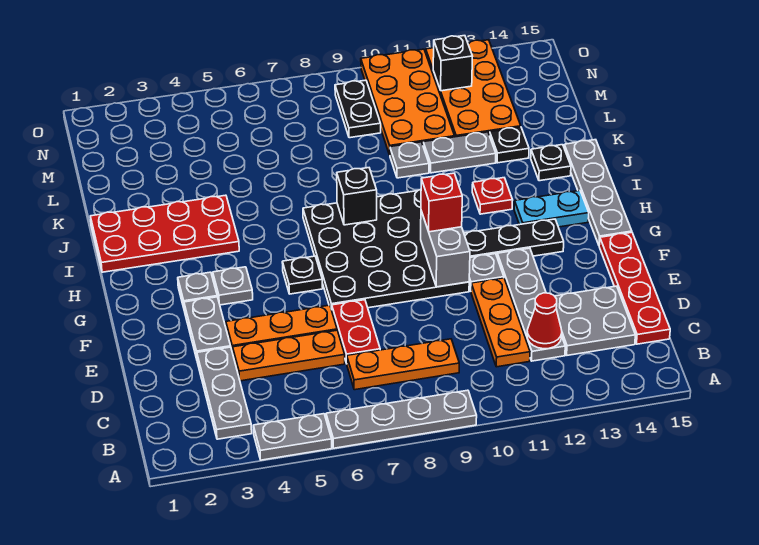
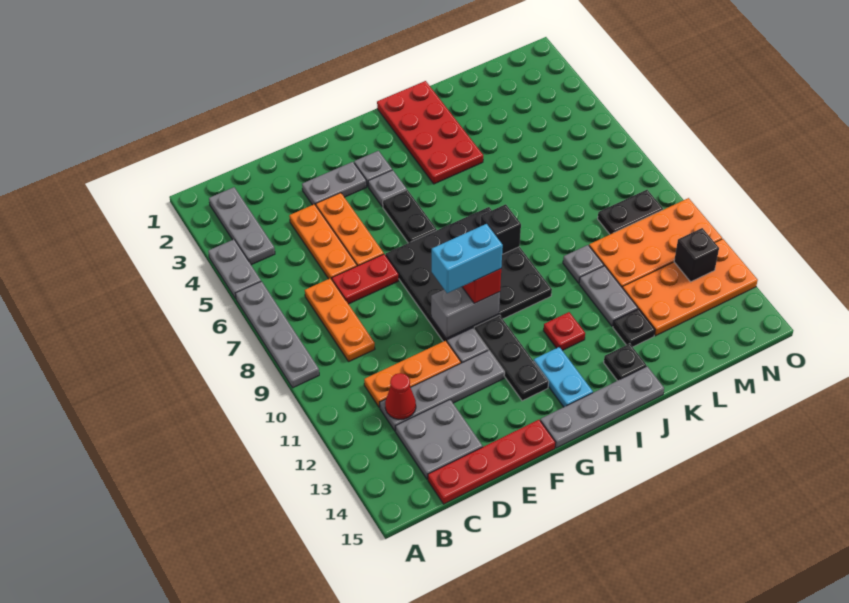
grey 1x3 plate [197,347,252,439] -> grey 1x3 plate turned to [209,187,275,265]
none -> cyan 1x2 brick [432,224,503,293]
black 1x1 plate [282,256,323,294] -> black 1x2 plate [383,190,437,243]

